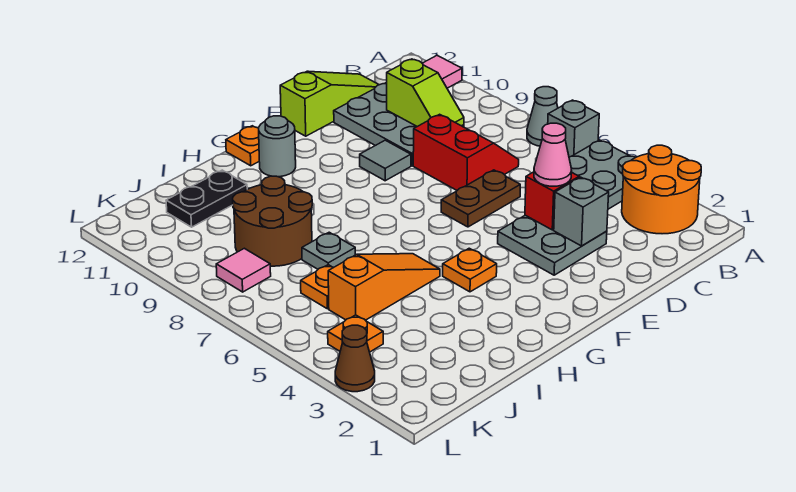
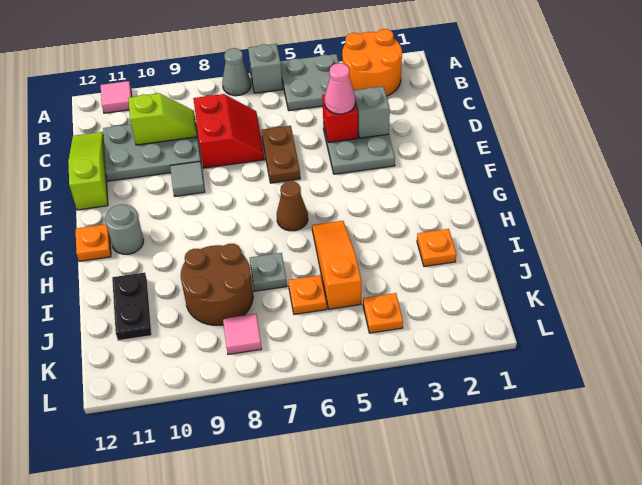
red 2x2 slope [413,114,519,190] -> red 2x2 slope turned to [193,94,265,168]
orange 1x1 plate [443,248,497,292] -> orange 1x1 plate moved to [417,229,456,267]
brown 1x1 cone [335,325,375,392] -> brown 1x1 cone moved to [277,181,308,231]

